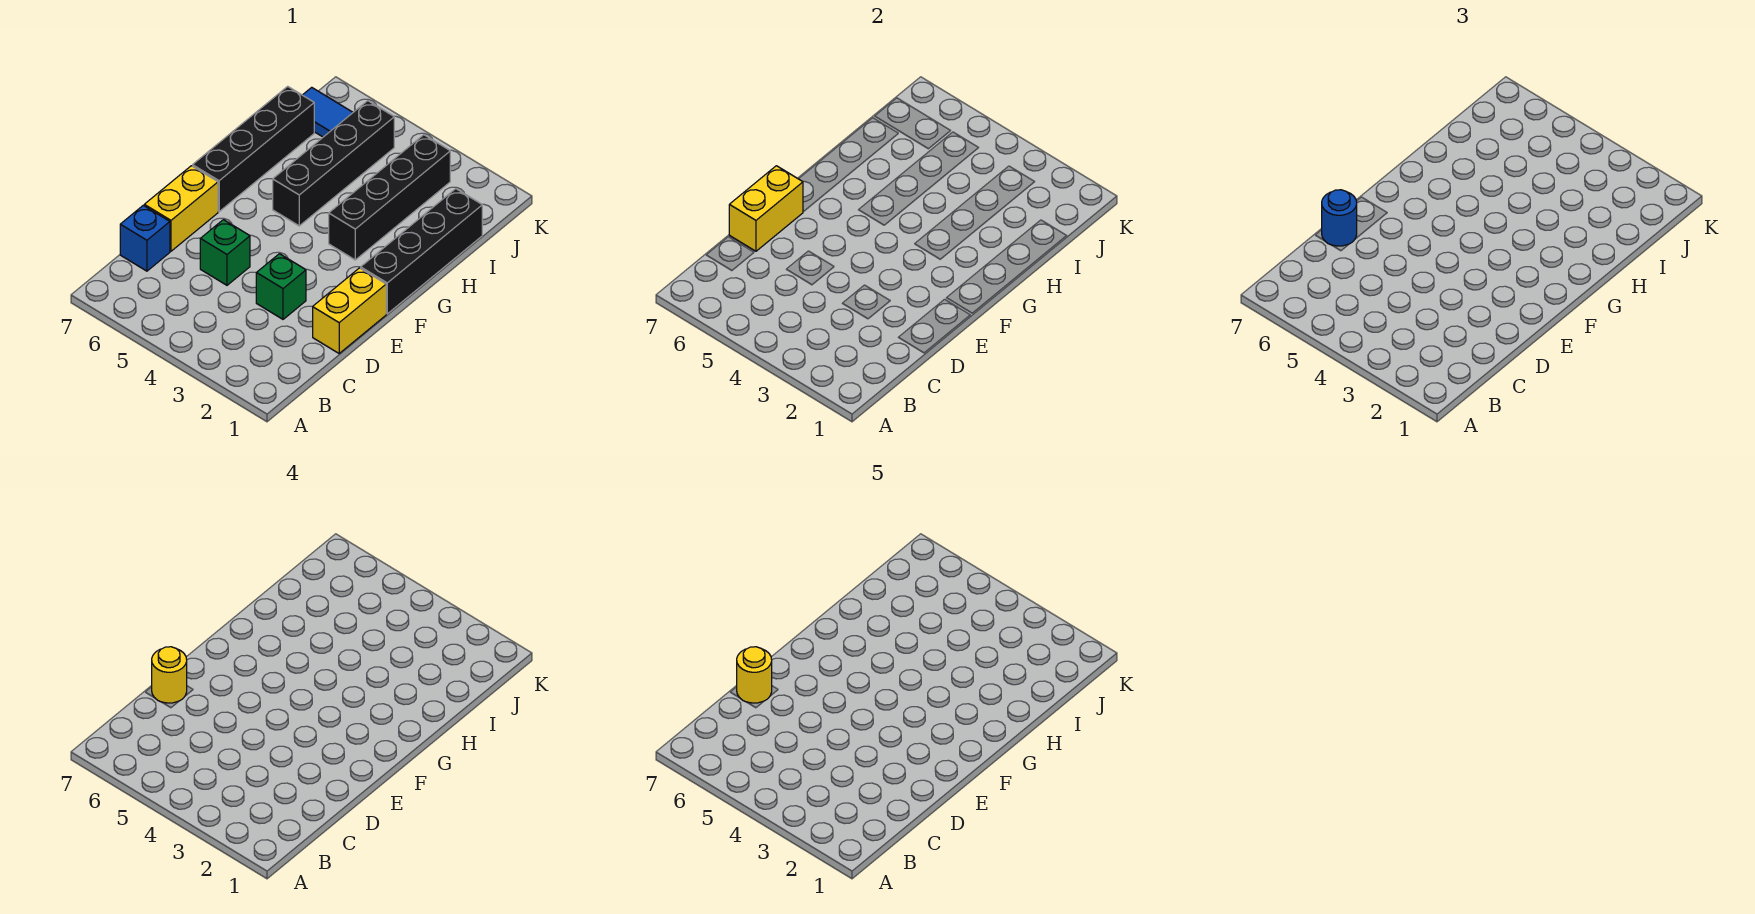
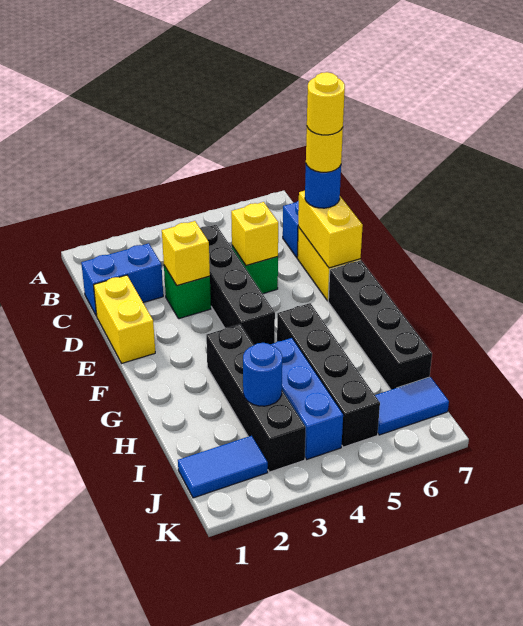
none -> blue 1x2 brick [81,243,163,316]
none -> yellow 1x1 brick [162,221,210,286]
none -> yellow 1x1 brick [231,202,278,266]
black 1x4 brick [361,189,482,314] -> black 1x4 brick moved to [200,225,275,345]
none -> blue 1x3 brick [270,338,343,459]
none -> blue 1x1 round brick [243,343,282,406]
none -> blue 1x2 tile [178,436,268,498]

